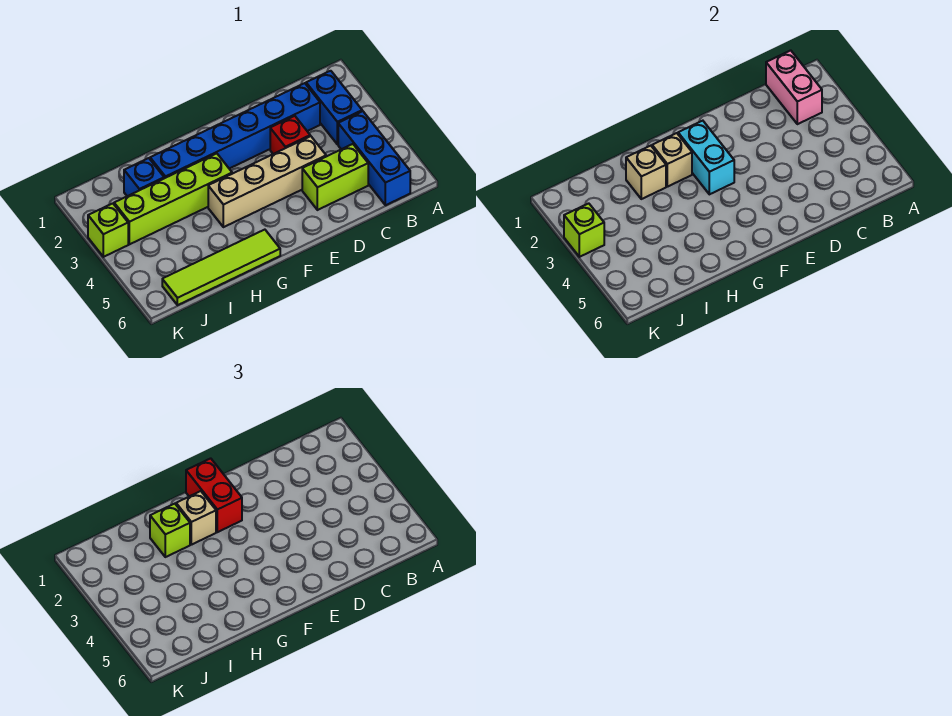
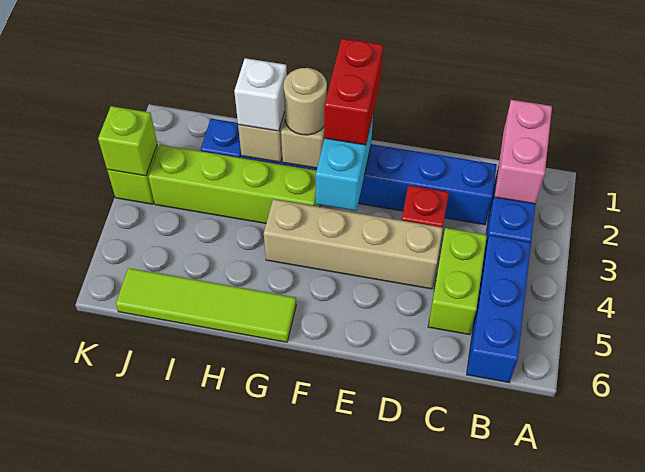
lime 1x2 brick [302,144,368,210] -> lime 1x2 brick turned to [428,228,487,335]
tan 1x1 brick [176,491,216,545] -> tan 1x1 round brick [284,68,327,135]
lime 1x1 brick [150,504,190,557] -> white 1x1 brick [234,58,287,131]

